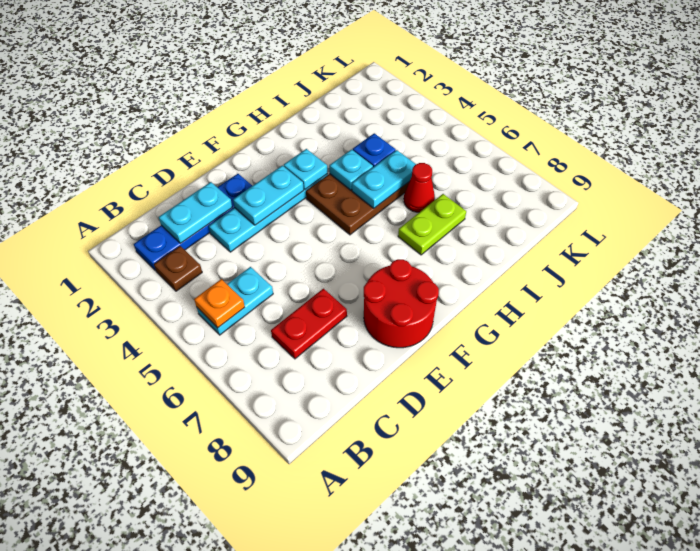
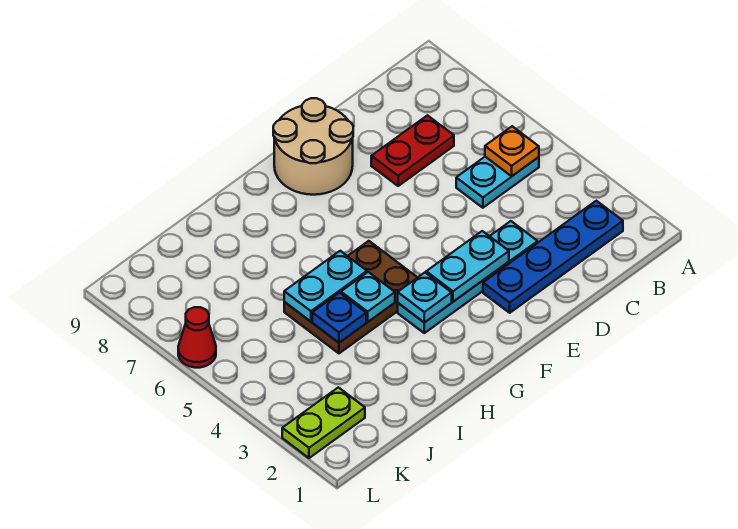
brown 1x1 plate [154,246,202,291] -> none
cyan 1x2 plate [159,182,232,243] -> none
red 2x2 round brick [364,259,439,348] -> tan 2x2 round brick [273,98,353,195]
lime 1x2 plate [398,194,466,255] -> lime 1x2 plate moved to [282,387,365,458]
red 1x1 cone [404,163,435,212] -> red 1x1 cone moved to [178,307,216,368]

